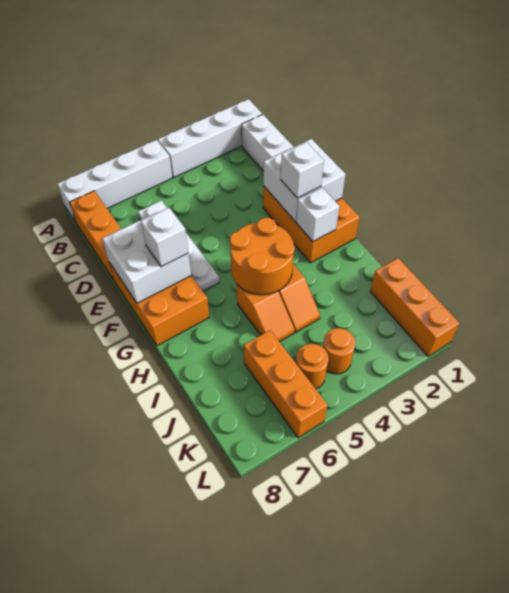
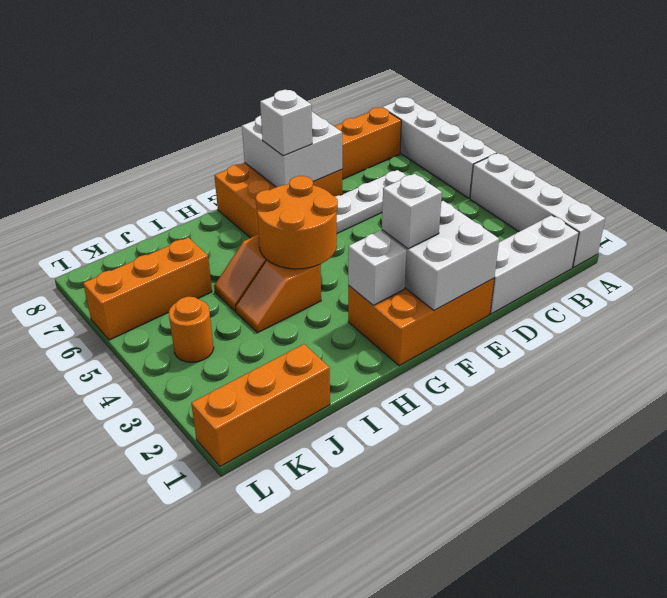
orange 1x1 round brick [296,344,328,389] -> none

